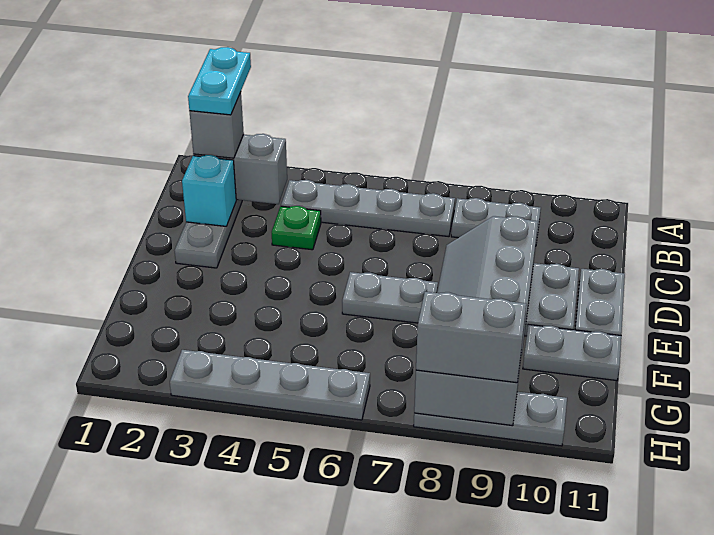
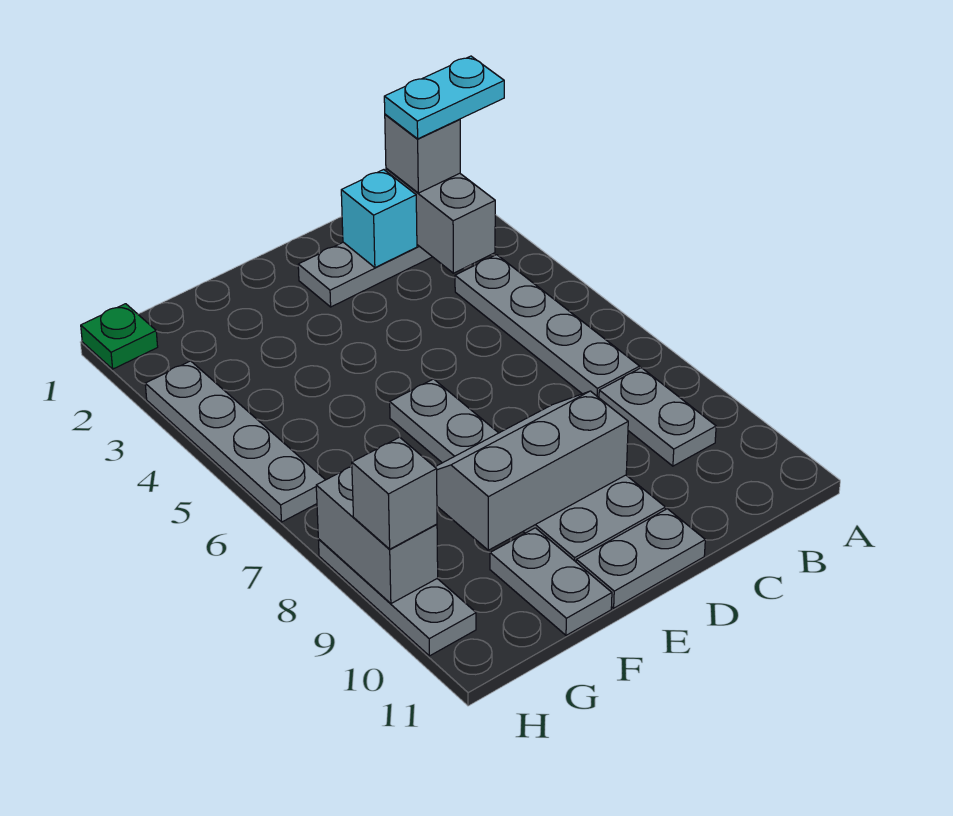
green 1x1 plate [272,206,321,250] -> green 1x1 plate moved to [81,304,158,369]
grey 1x2 brick [416,292,526,383] -> grey 1x1 brick [352,437,437,549]

